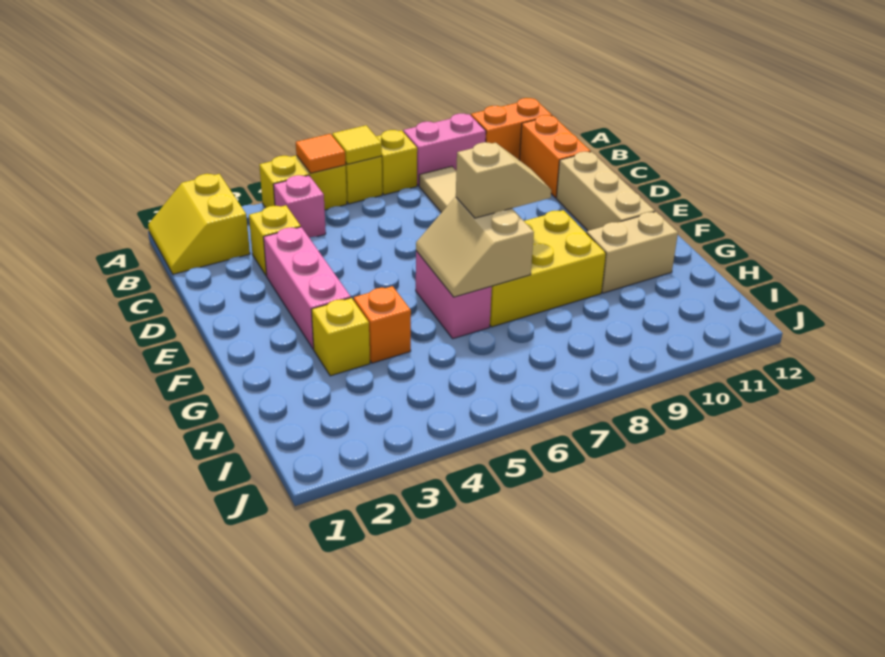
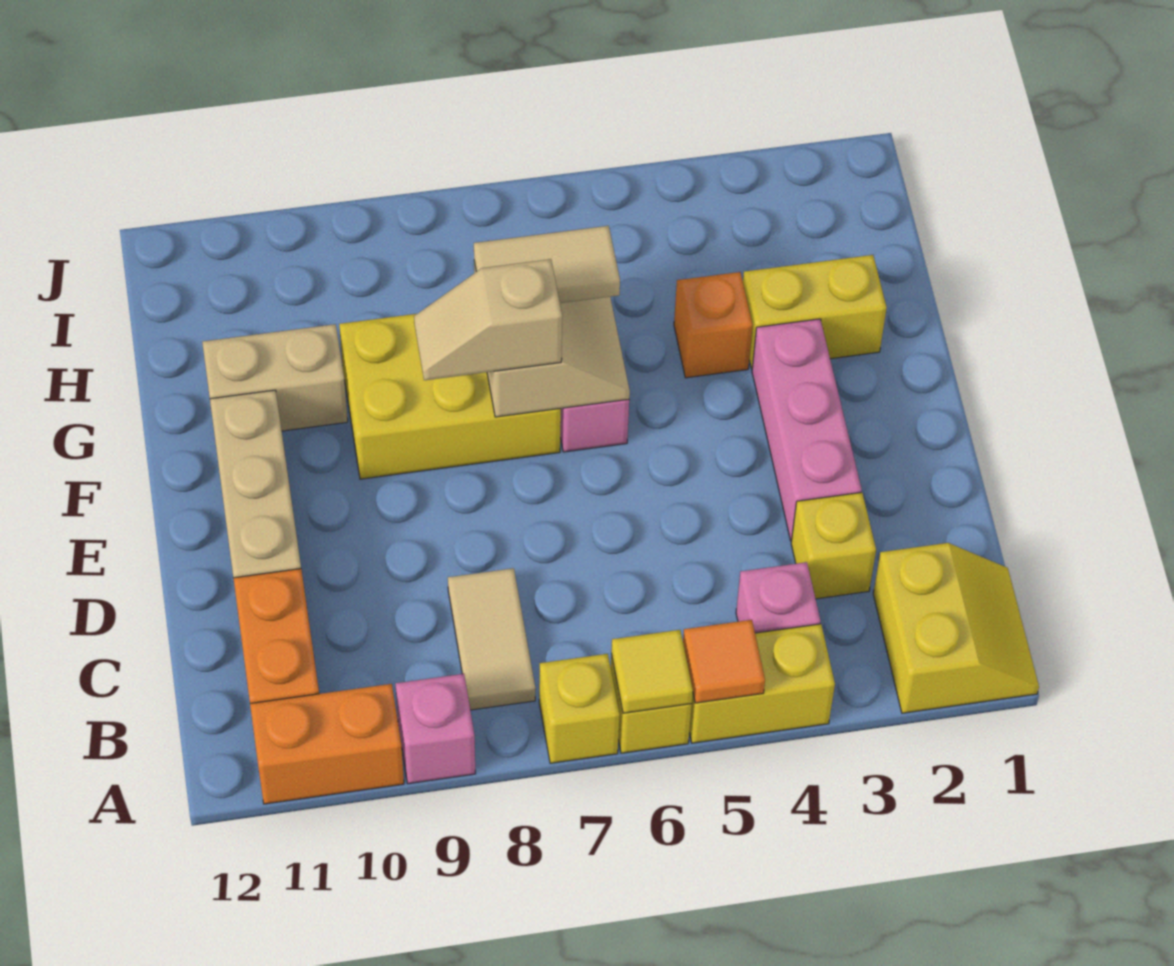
pink 1x2 brick [403,114,486,186] -> pink 1x1 brick [396,674,476,784]
yellow 1x1 brick [311,298,370,376] -> yellow 1x2 brick [743,255,887,369]
none -> tan 1x2 tile [474,226,620,303]

